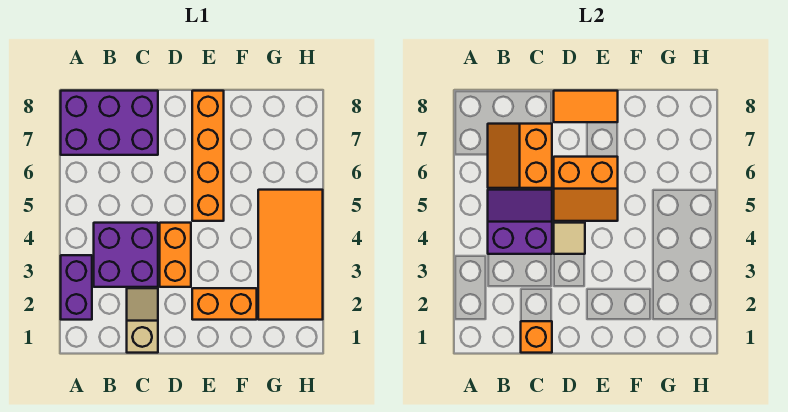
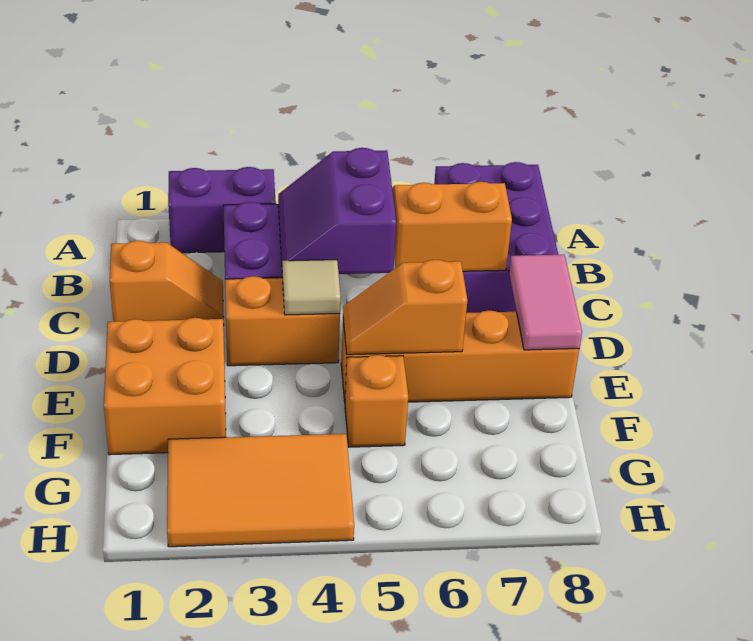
purple 2x2 slope [488,190,552,254] -> purple 2x2 slope turned to [278,148,396,274]
tan 1x2 slope [127,288,158,353] -> orange 1x2 slope [110,241,224,326]
orange 1x1 brick [521,321,552,353] -> orange 1x1 brick moved to [345,355,408,447]
orange 2x2 slope [554,157,618,221] -> orange 1x2 slope [343,260,467,355]
orange 1x2 tile [554,91,618,122] -> pink 1x2 tile [509,255,582,350]
orange 1x2 brick [192,288,257,320] -> orange 2x2 brick [104,318,226,455]
orange 2x4 tile [258,190,323,320] -> orange 2x3 tile [167,434,354,547]

